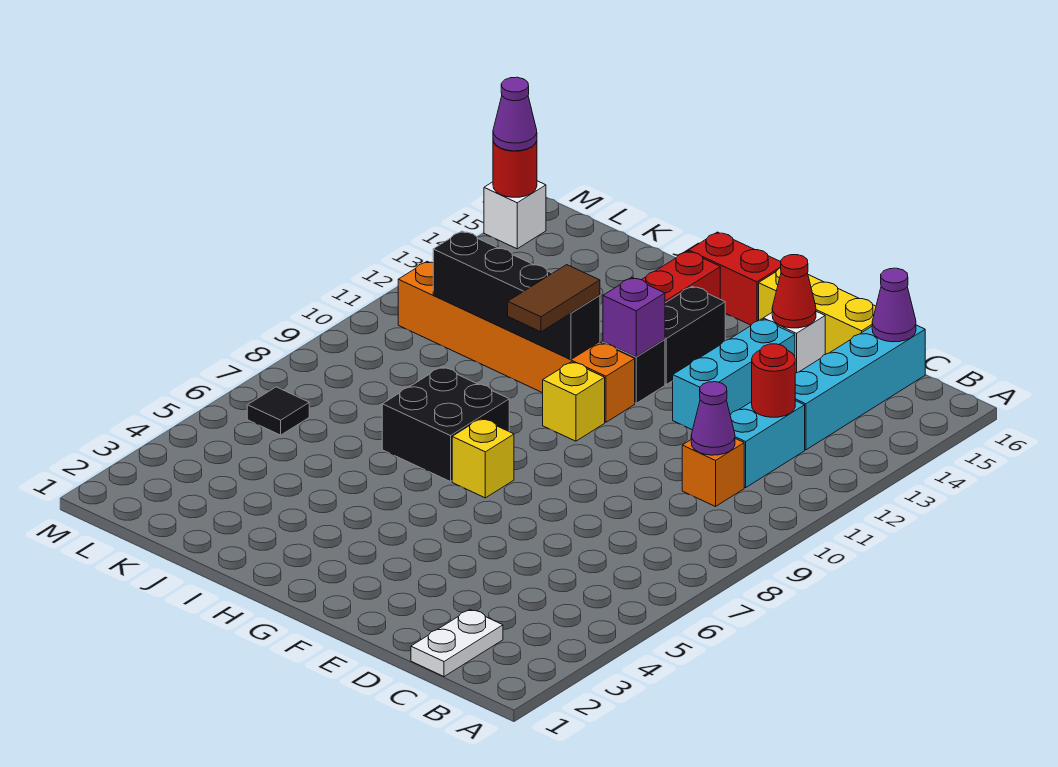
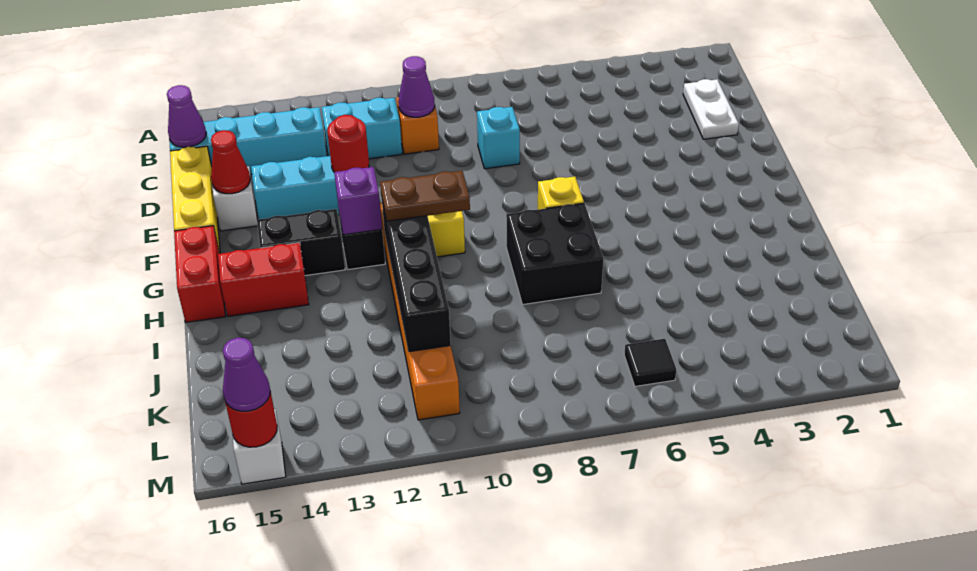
white 1x2 plate [411,609,503,677] -> white 1x2 plate turned to [683,79,739,139]
red 1x1 round brick [752,344,795,417] -> red 1x1 round brick moved to [327,115,369,172]
none -> cyan 1x1 brick [477,107,520,169]
brown 1x2 tile [508,265,600,332] -> brown 1x2 plate [380,171,470,221]

